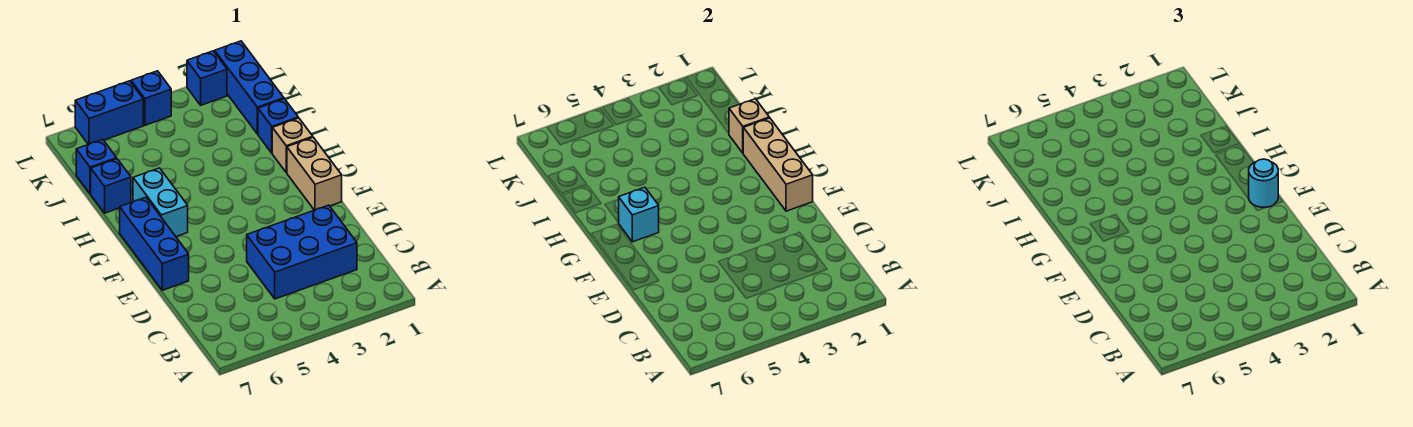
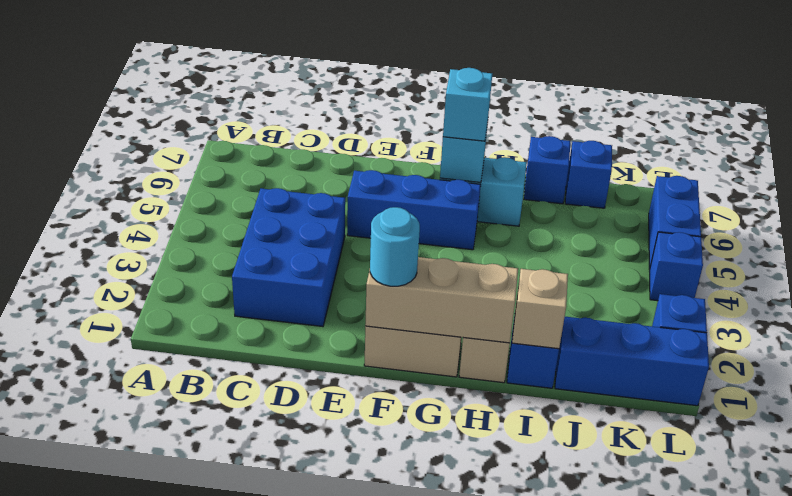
blue 1x3 brick [120,197,189,290] -> blue 1x3 brick moved to [347,170,481,250]
none -> cyan 1x1 brick [443,68,492,141]

